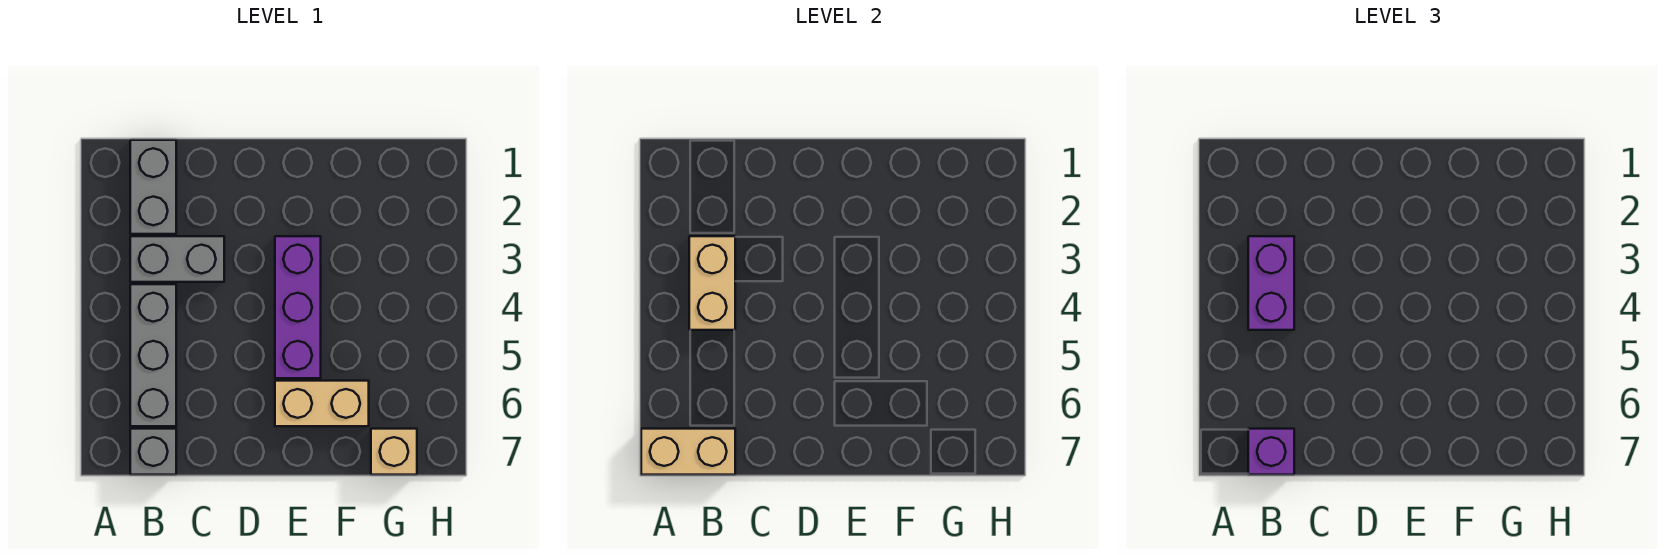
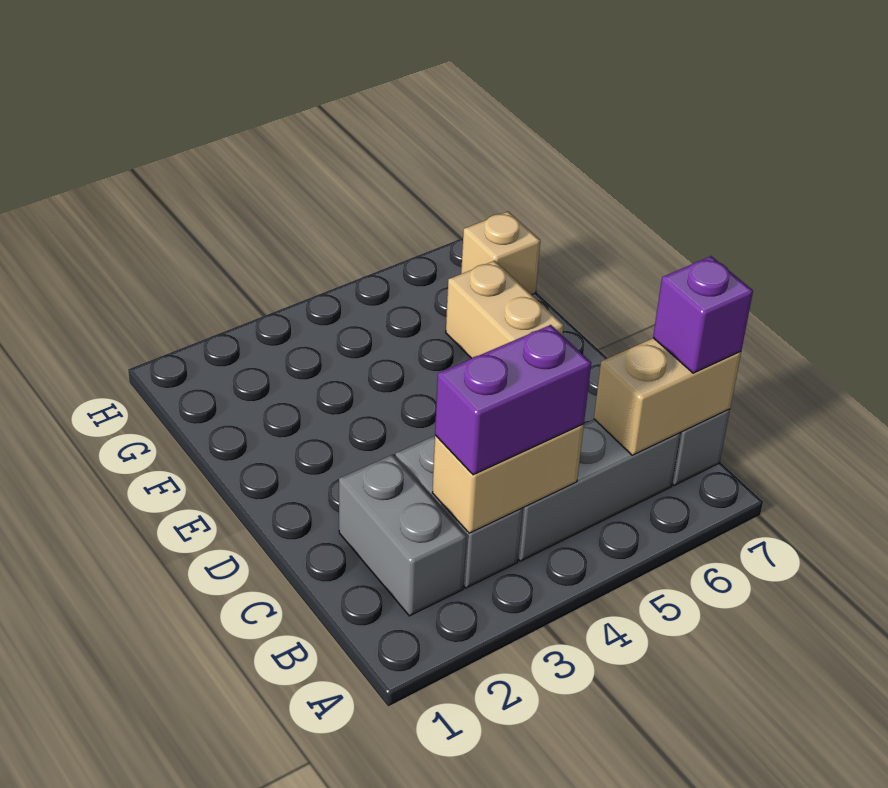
tan 1x2 brick [641,429,735,475] -> tan 1x2 brick turned to [594,338,741,455]
grey 1x2 brick [130,140,176,234] -> grey 1x2 brick turned to [339,455,466,616]
purple 1x3 brick [275,236,321,378] -> none

